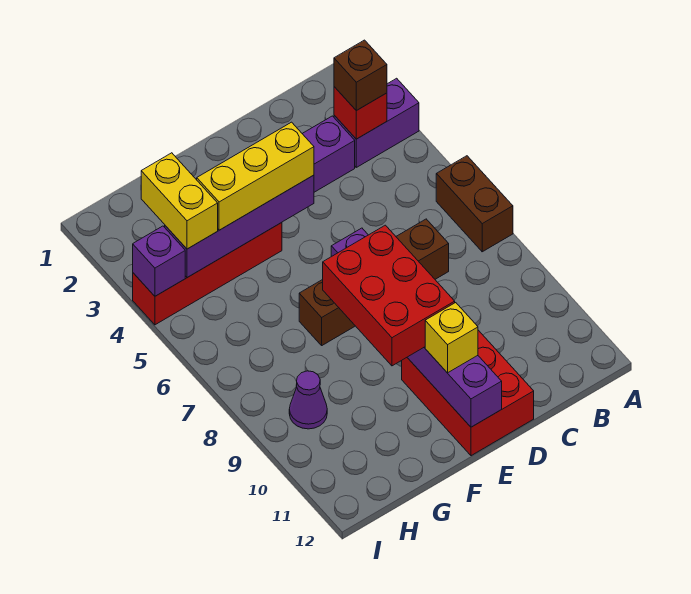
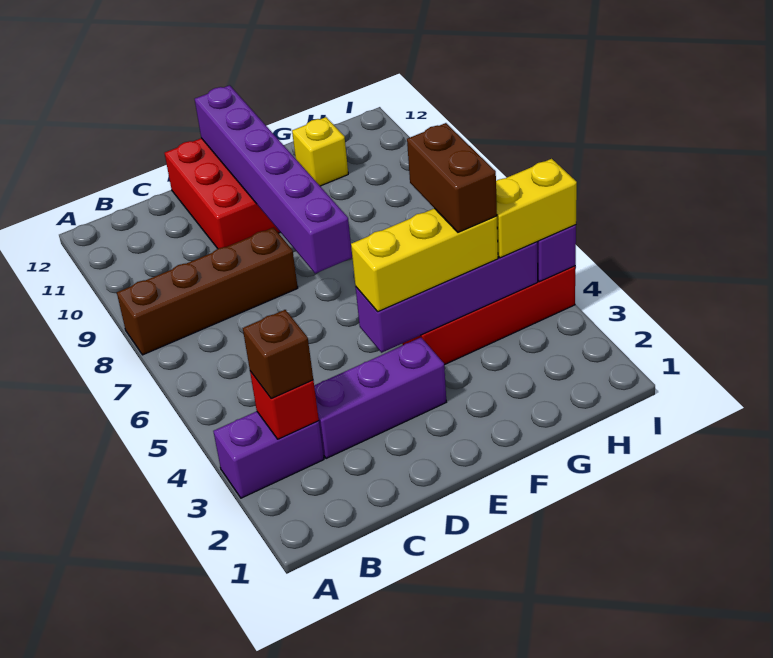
brown 1x2 brick [436,156,513,252] -> brown 1x2 brick moved to [407,123,497,232]
brown 1x4 brick [299,219,449,345] -> brown 1x4 brick moved to [117,228,298,355]
red 2x3 brick [323,225,455,366] -> none
yellow 1x1 brick [425,303,478,373] -> yellow 1x1 brick moved to [292,117,348,186]
yellow 1x2 brick [141,153,218,249] -> yellow 1x2 brick turned to [496,159,577,258]
purple 1x1 cone [289,371,327,429] -> none

